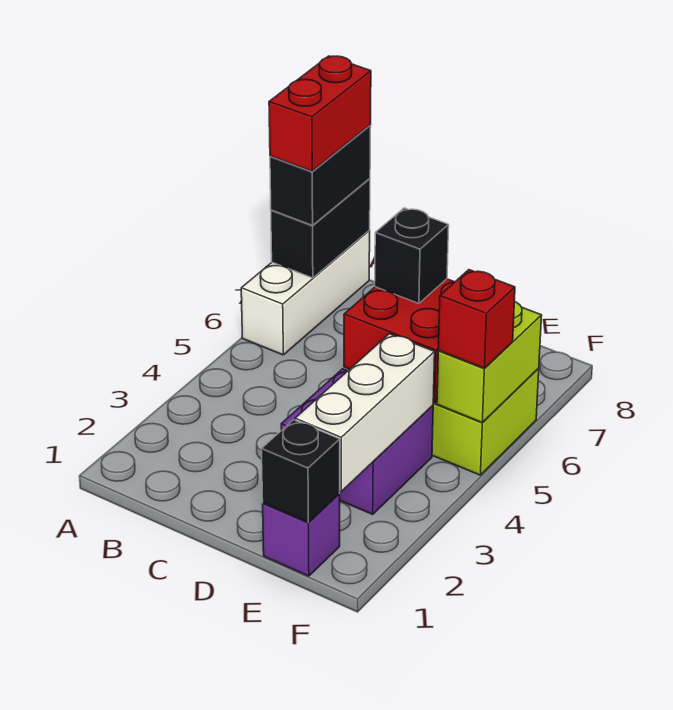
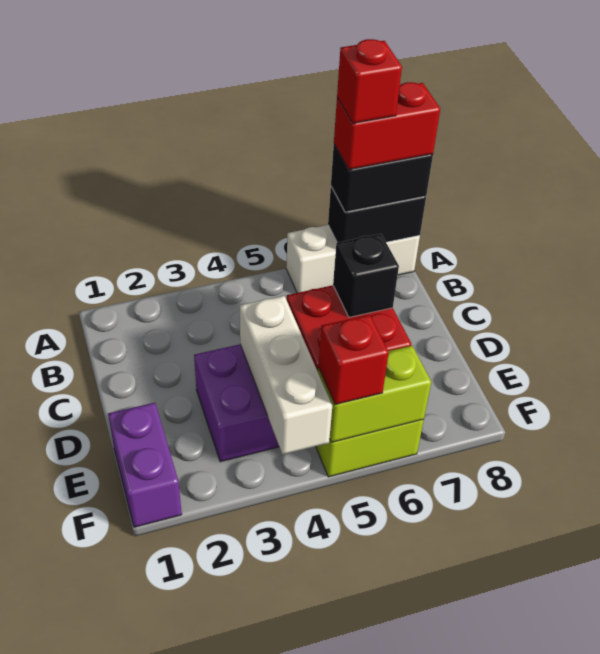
none -> red 1x1 brick [337,39,402,123]
purple 1x1 brick [263,494,340,576] -> purple 1x2 brick [108,403,182,527]
black 1x1 brick [262,420,340,522] -> none
white 1x3 brick [295,334,435,491] -> white 1x3 brick turned to [240,296,332,454]

